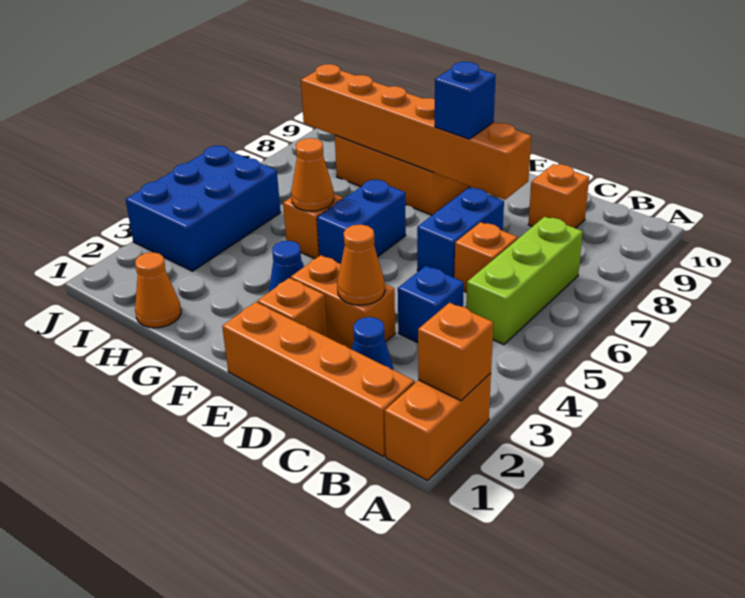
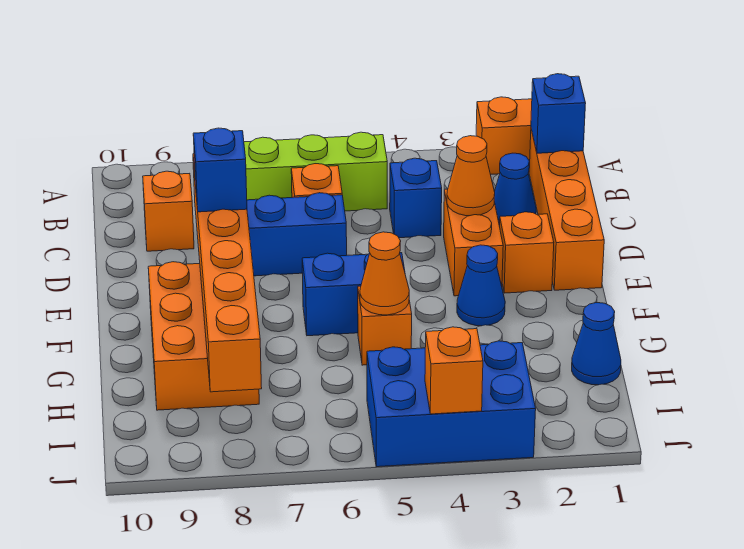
orange 1x1 brick [418,303,493,401] -> orange 1x1 brick moved to [425,327,483,414]
none -> blue 1x1 brick [531,74,586,153]
orange 1x1 cone [135,252,181,328] -> blue 1x1 cone [572,303,621,385]

